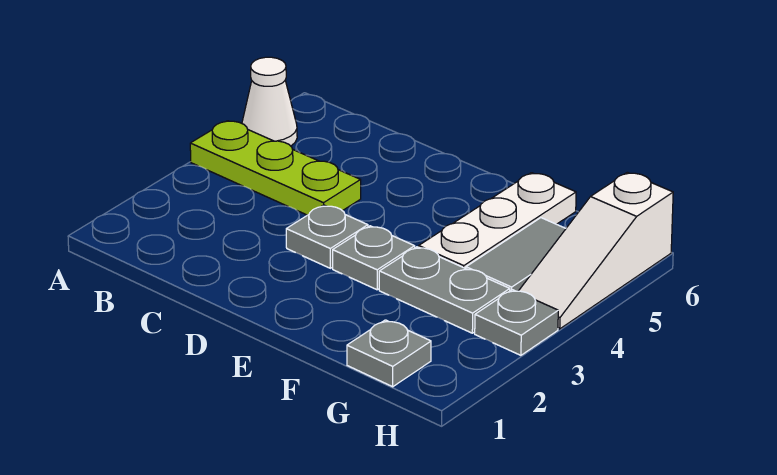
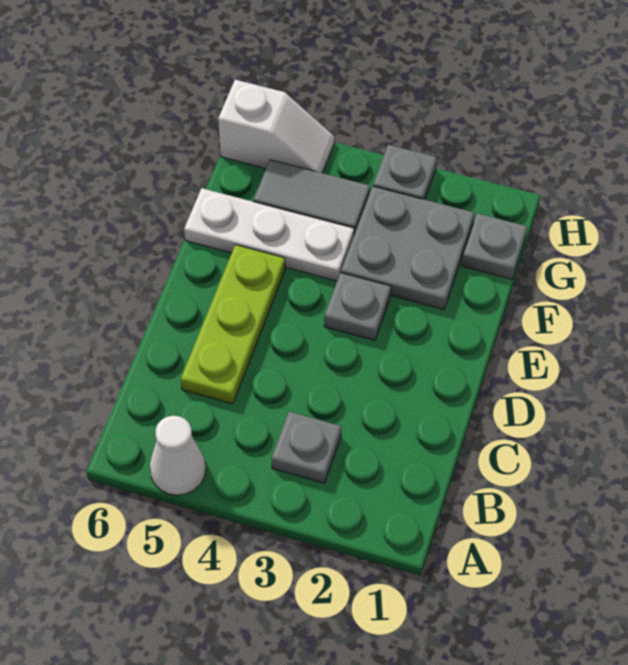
lime 1x3 plate [190,121,361,215] -> lime 1x3 plate moved to [181,245,285,404]
grey 1x1 plate [286,205,368,268] -> grey 1x1 plate moved to [272,412,341,483]
grey 1x2 plate [379,247,510,333] -> grey 2x2 plate [341,186,474,310]
white 1x3 slope [519,172,673,329] -> white 1x2 slope [218,80,335,173]

